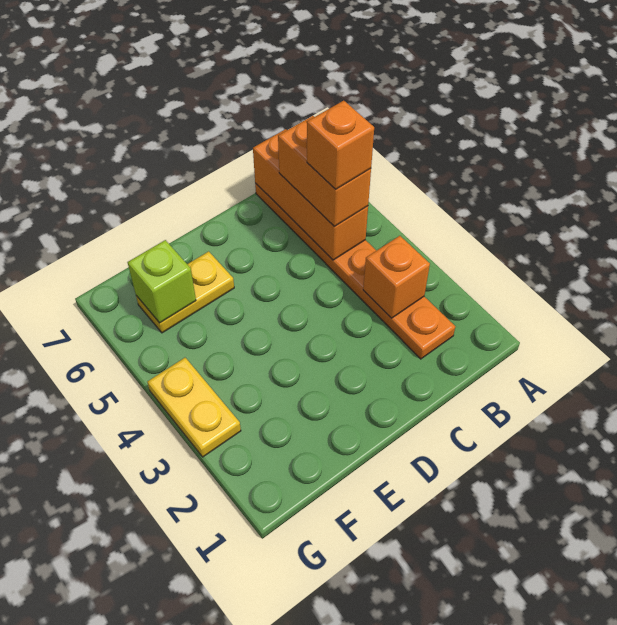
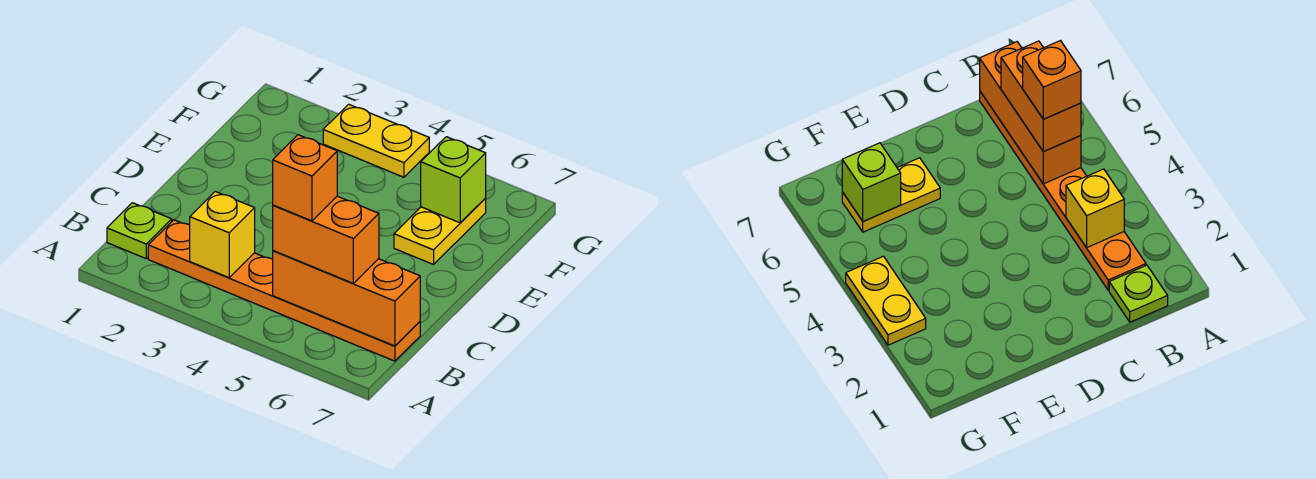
none -> lime 1x1 plate [107,203,172,258]
orange 1x1 brick [363,236,430,318] -> yellow 1x1 brick [190,191,255,278]

